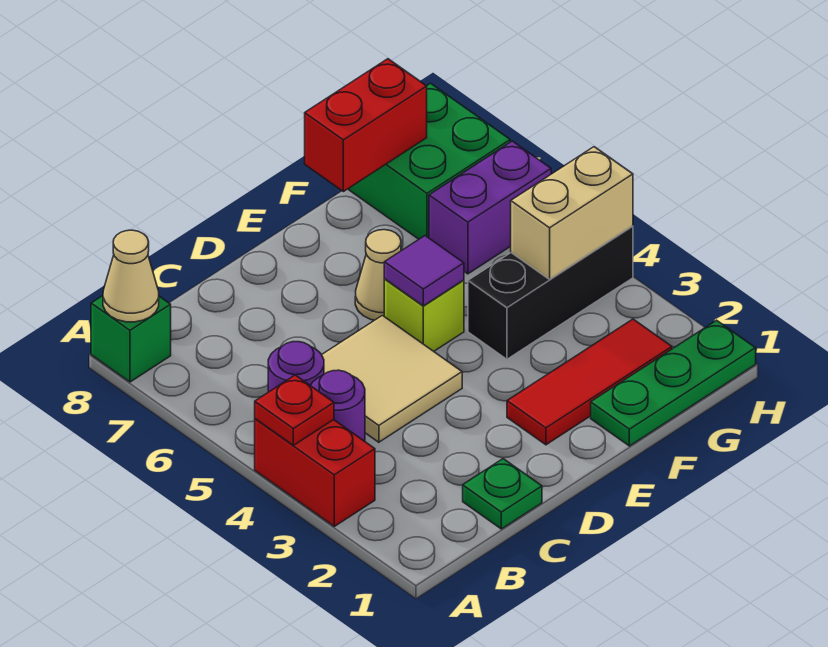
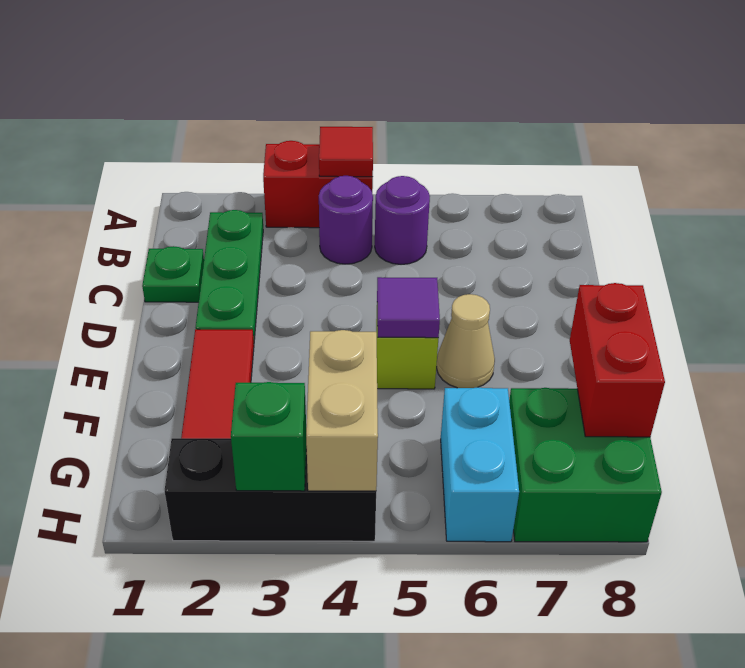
red 1x1 plate [255,375,334,445] -> red 1x1 tile [319,127,373,177]
green 1x1 brick [91,296,171,382] -> green 1x1 brick moved to [231,382,306,491]
tan 1x1 cone [103,230,159,322] -> none
tan 2x2 tile [322,315,462,442] -> none
green 1x3 plate [591,320,756,446] -> green 1x3 plate moved to [196,210,263,340]
black 1x3 brick [468,226,633,359] -> black 1x3 brick turned to [165,438,376,541]
purple 1x2 brick [429,141,551,274] -> cyan 1x2 brick [441,387,519,542]

